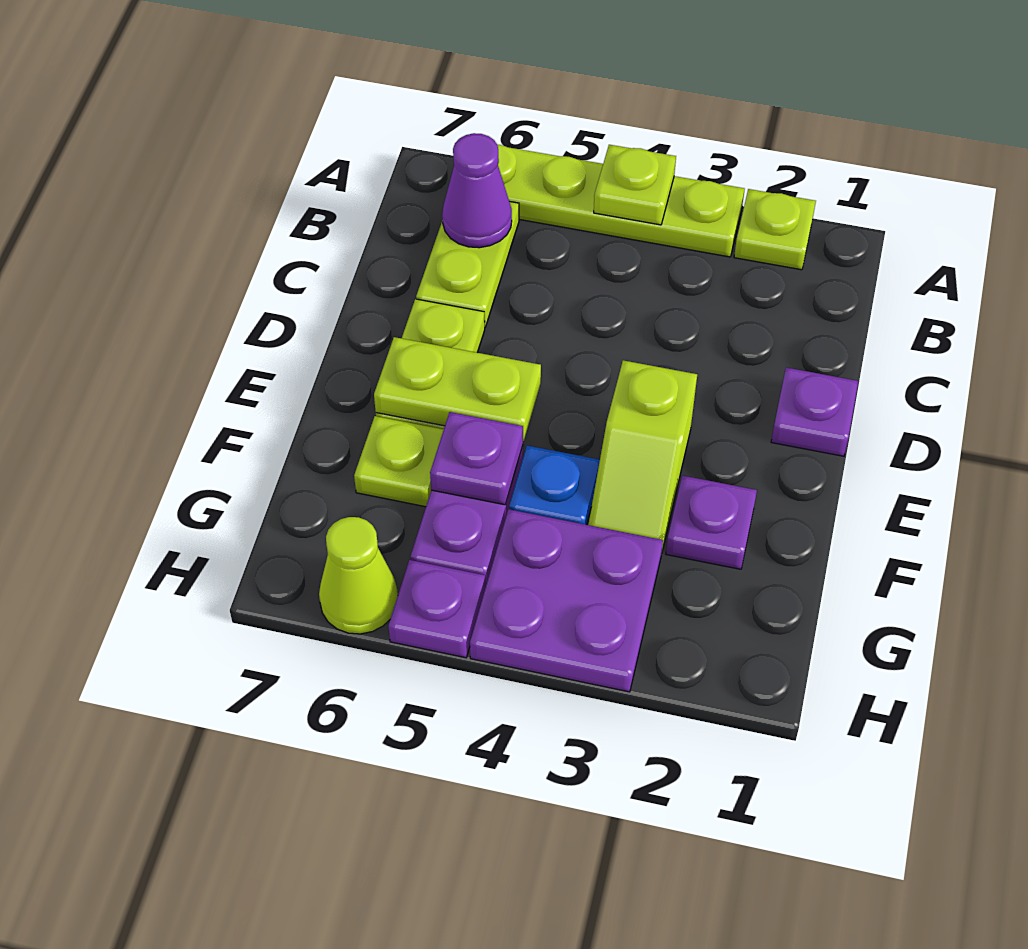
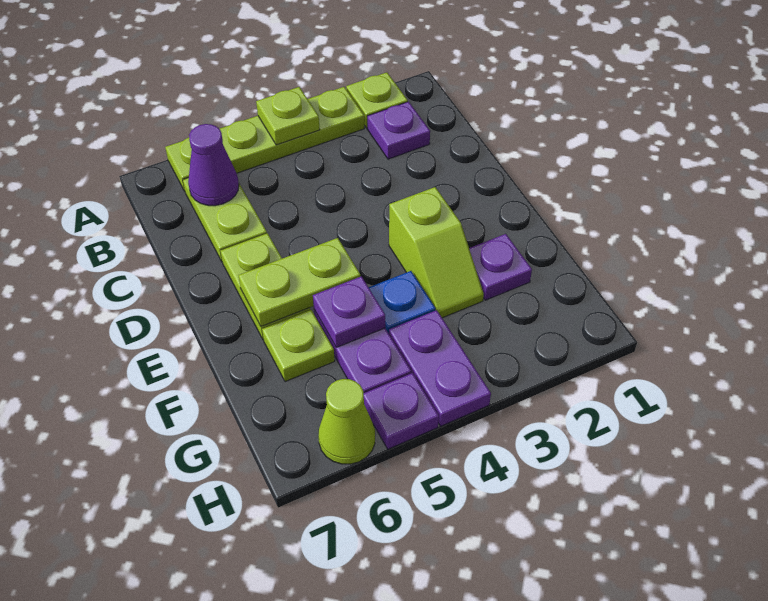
purple 1x1 plate [771,368,858,456] -> purple 1x1 plate moved to [367,102,430,159]
purple 2x2 plate [470,509,663,692] -> purple 1x2 plate [389,310,491,426]

